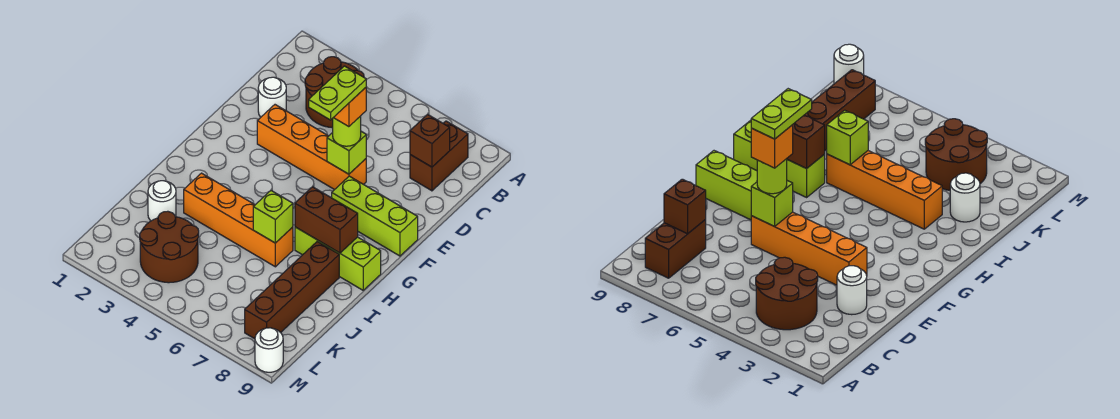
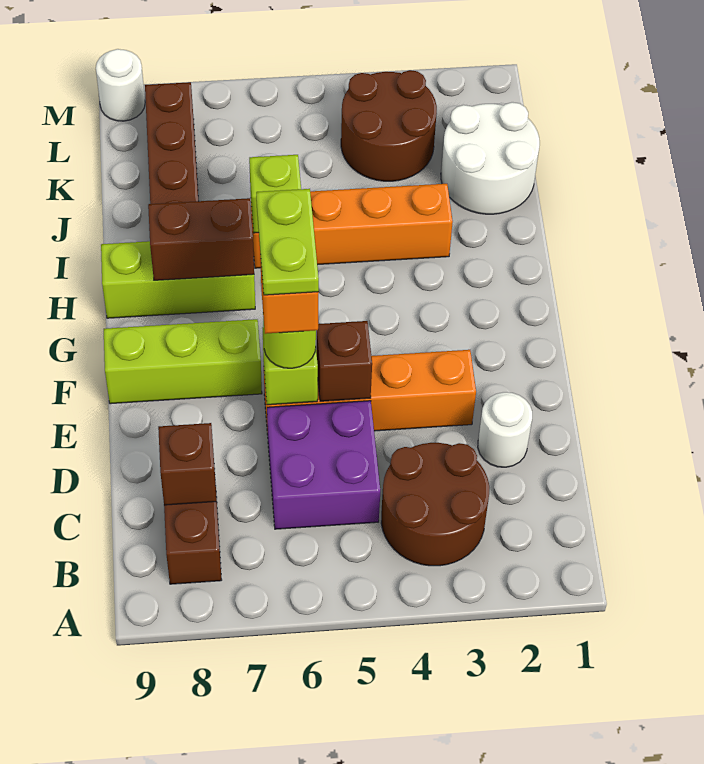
none -> purple 2x2 brick [267,401,380,529]
none -> brown 1x1 brick [316,321,372,401]
white 1x1 round brick [148,181,176,221] -> white 2x2 round brick [441,102,540,214]

